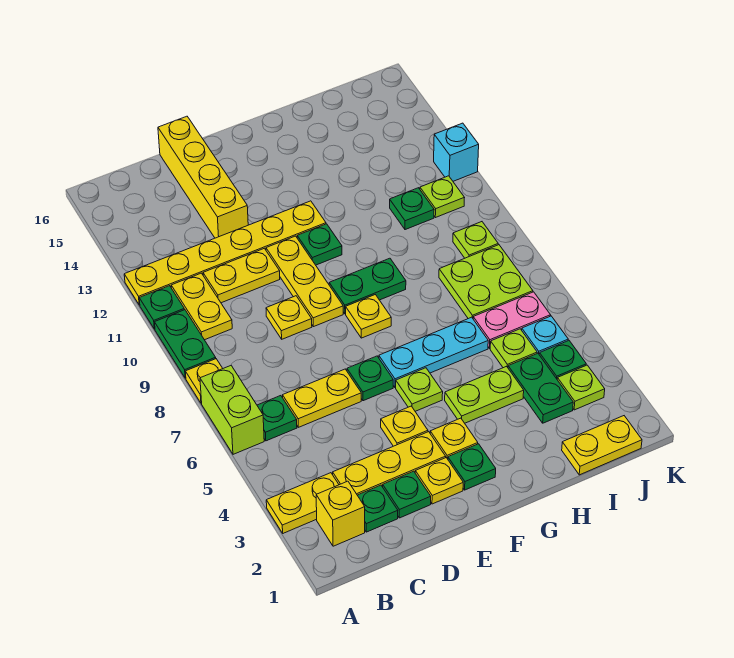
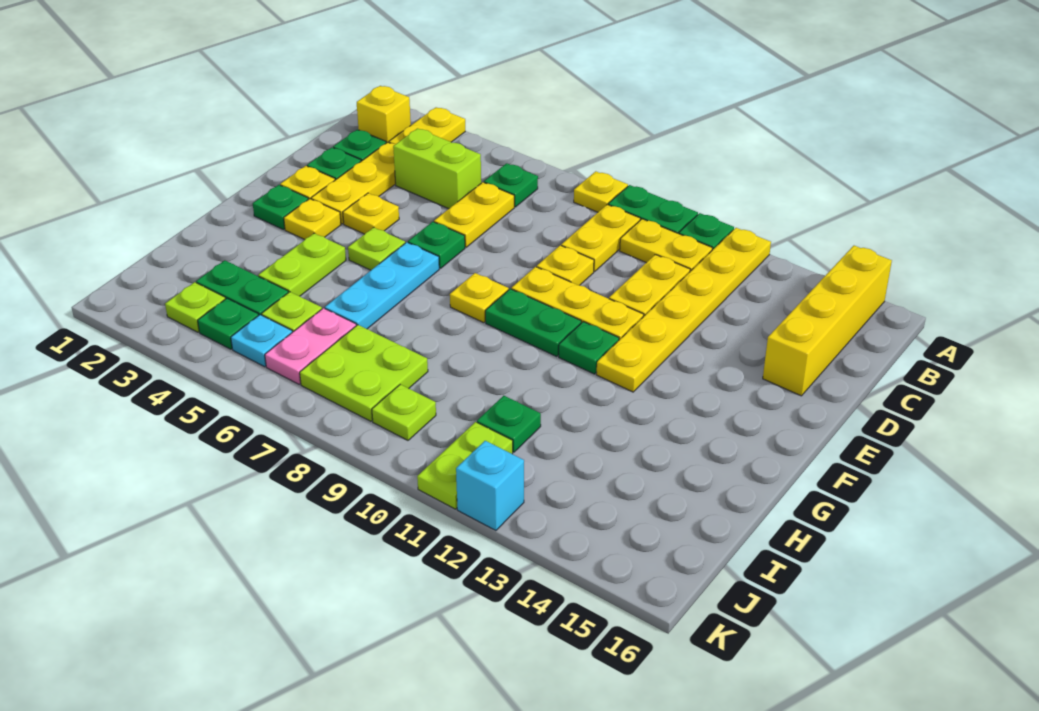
lime 1x2 brick [200,366,264,454] -> lime 1x2 brick moved to [393,128,481,209]
yellow 1x4 brick [158,116,248,238] -> yellow 1x4 brick turned to [763,246,892,396]
green 1x2 plate [329,258,406,314] -> green 1x2 plate turned to [485,289,581,356]
yellow 1x2 plate [562,416,642,475] -> yellow 1x2 plate moved to [561,205,640,272]
lime 1x1 plate [420,176,465,218] -> lime 1x2 plate [417,422,513,509]

